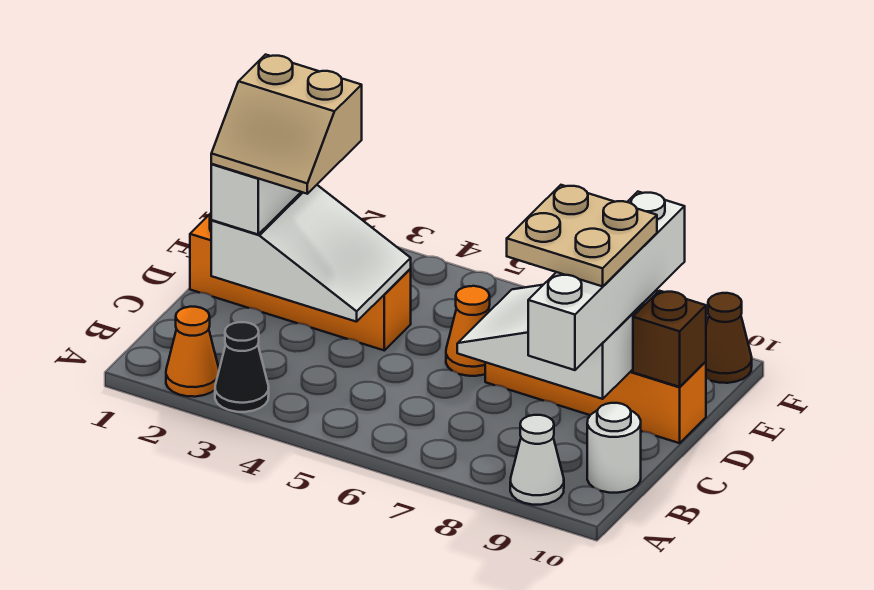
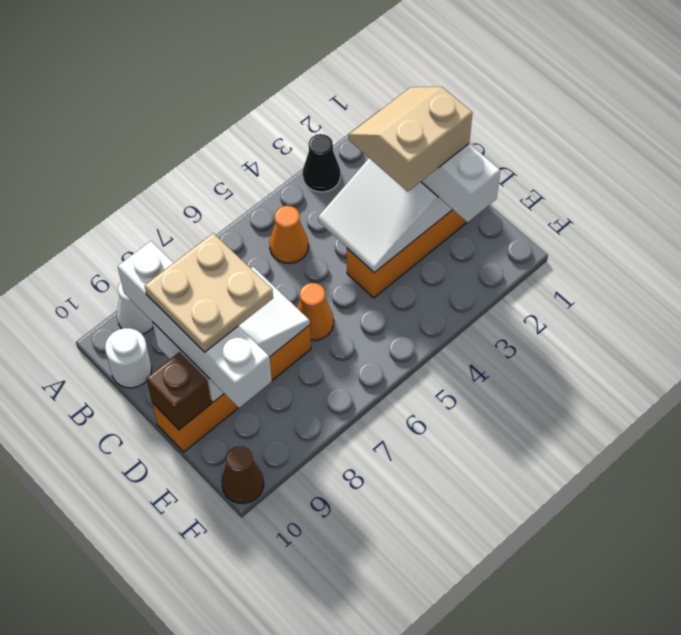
orange 1x1 cone [166,307,219,397] -> orange 1x1 cone moved to [270,206,308,263]

